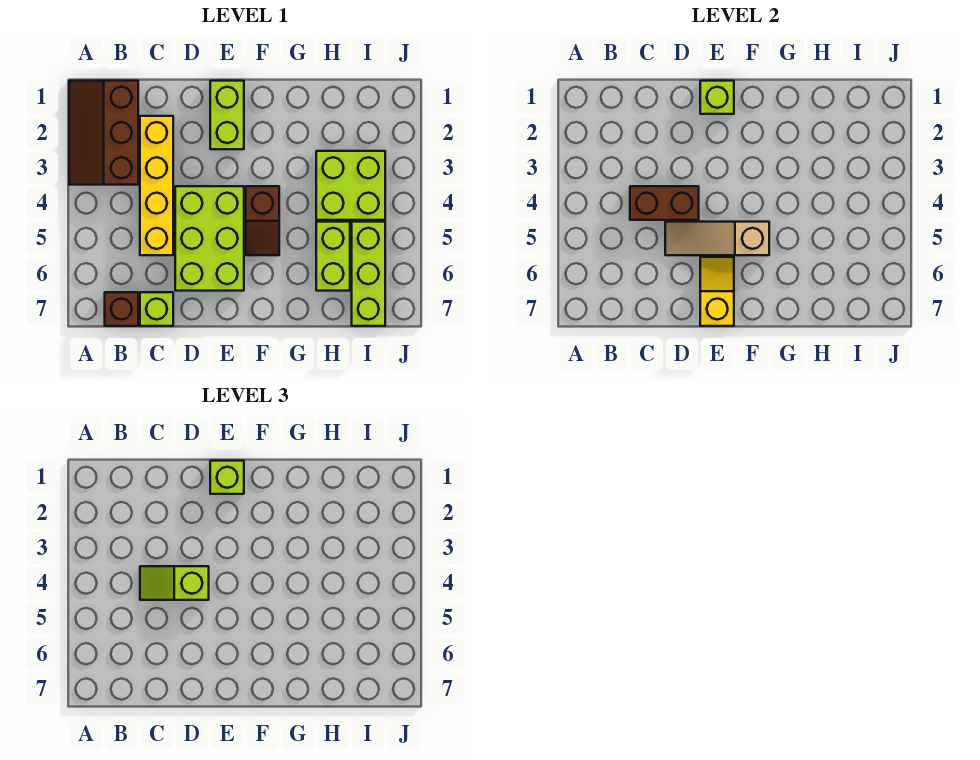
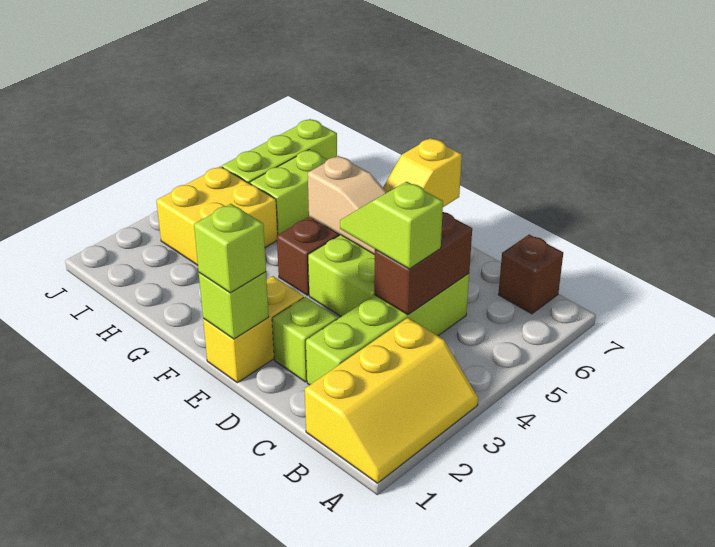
brown 2x3 slope [69,81,138,185] -> yellow 2x3 slope [305,318,478,483]
yellow 1x4 brick [140,116,173,255] -> lime 1x4 brick [306,273,469,385]
brown 1x2 brick [630,186,699,220] -> brown 1x2 brick turned to [374,212,472,315]
lime 1x2 slope [140,566,209,600] -> lime 1x2 slope turned to [340,182,443,269]
lime 1x1 brick [140,292,173,326] -> lime 1x1 brick moved to [272,297,338,382]
lime 1x2 brick [210,81,244,149] -> yellow 1x2 brick [203,276,304,383]
lime 2x2 brick [316,151,385,220] -> yellow 2x2 brick [156,167,278,265]

